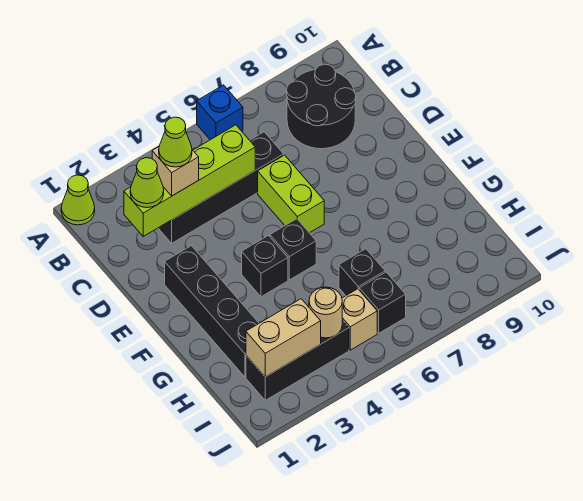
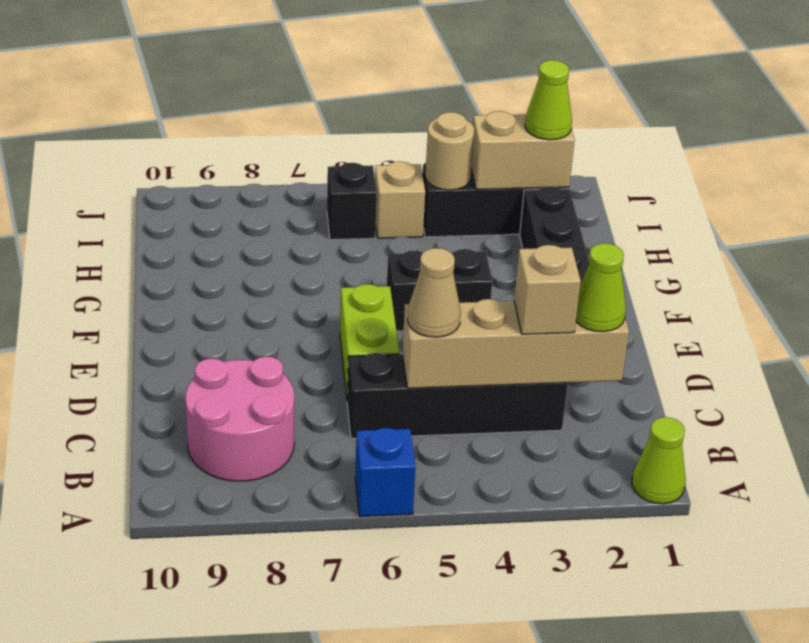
black 2x2 round brick [286,64,356,149] -> pink 2x2 round brick [185,357,294,481]
lime 1x4 brick [124,125,255,236] -> tan 1x4 brick [402,299,629,388]
lime 1x1 cone [159,117,192,167] -> lime 1x1 cone moved to [525,60,572,140]
none -> tan 1x1 cone [407,248,461,337]
black 1x1 brick [339,249,385,295] -> none

